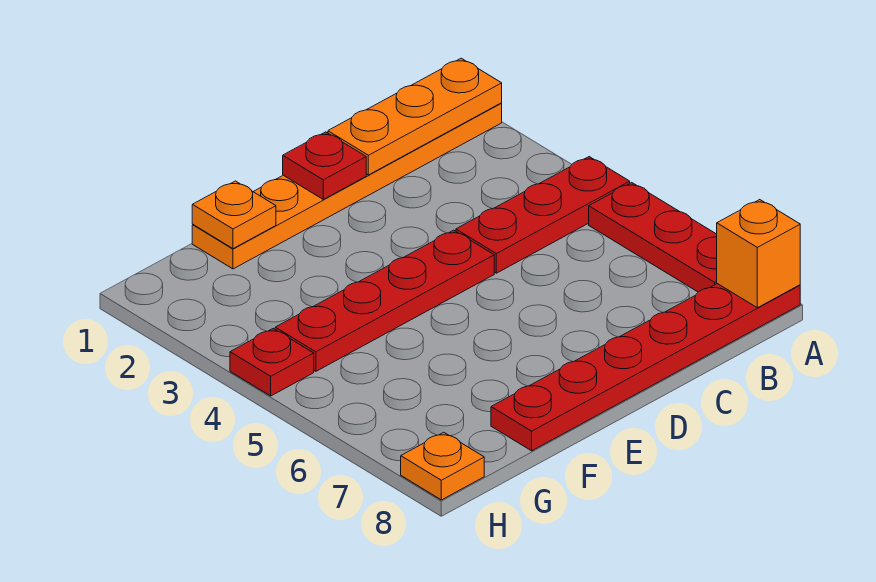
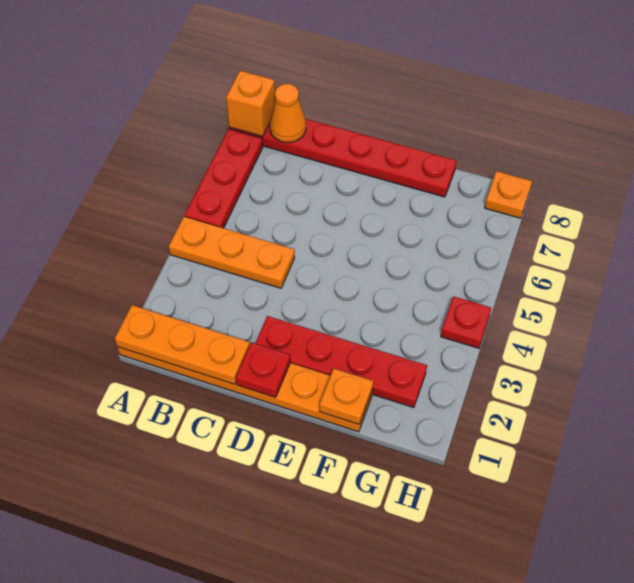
red 1x3 plate [456,157,630,273] -> orange 1x3 plate [169,217,295,288]
none -> orange 1x1 cone [270,84,306,143]
red 1x4 plate [275,230,494,371] -> red 1x4 plate moved to [255,316,427,408]

